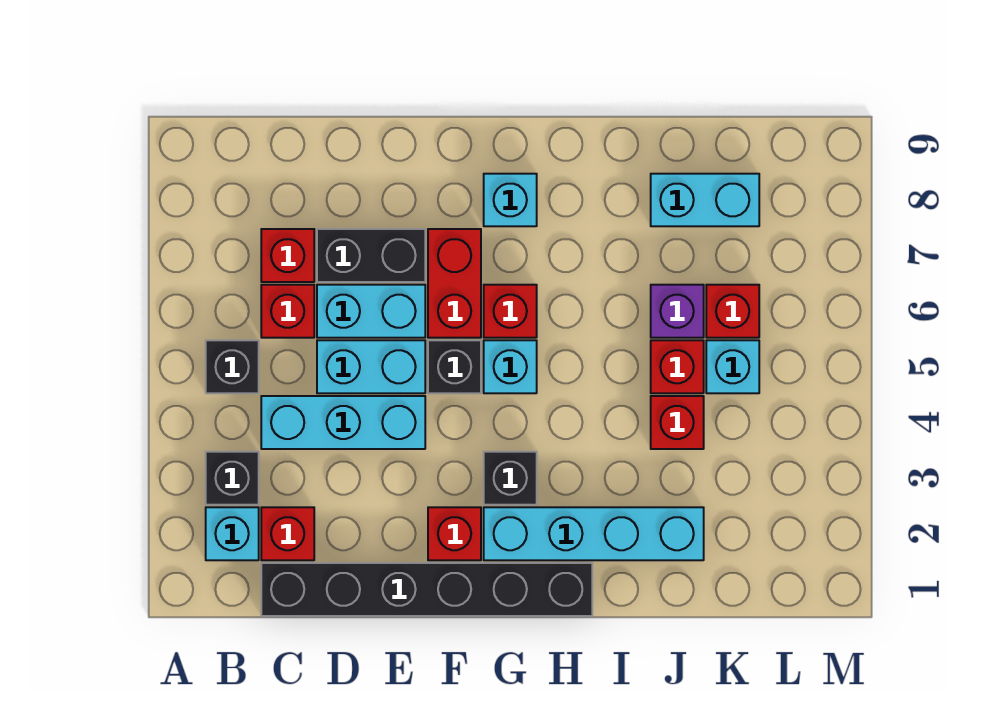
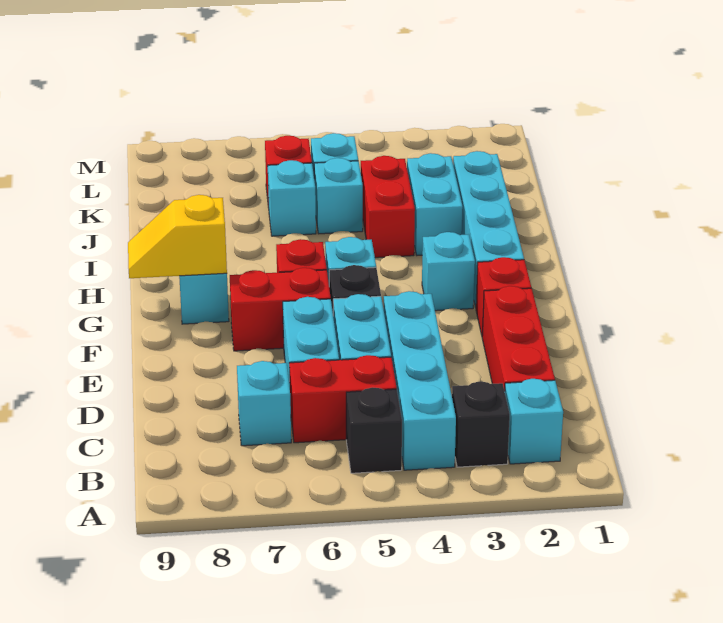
black 1x6 brick [261,563,592,616] -> none
red 1x1 brick [261,507,314,560] -> red 1x3 brick [482,286,555,391]
cyan 1x3 brick [261,396,425,449] -> cyan 1x4 brick [384,291,456,470]
red 1x1 brick [261,285,314,338] -> red 1x2 brick [289,355,397,443]
red 1x1 brick [261,229,314,282] -> cyan 1x1 brick [237,361,291,446]
black 1x2 brick [317,229,425,282] -> none
black 1x1 brick [484,452,537,505] -> cyan 1x1 brick [422,232,475,311]
none -> yellow 1x2 slope [128,195,227,278]
red 1x1 brick [651,396,704,449] -> red 1x2 brick [361,156,415,258]
red 1x1 brick [651,340,704,393] -> cyan 1x1 brick [314,158,363,234]
purple 1x1 brick [651,285,704,338] -> cyan 1x1 brick [268,160,316,236]
cyan 1x2 brick [651,174,759,226] -> cyan 1x2 brick moved to [407,153,463,255]

